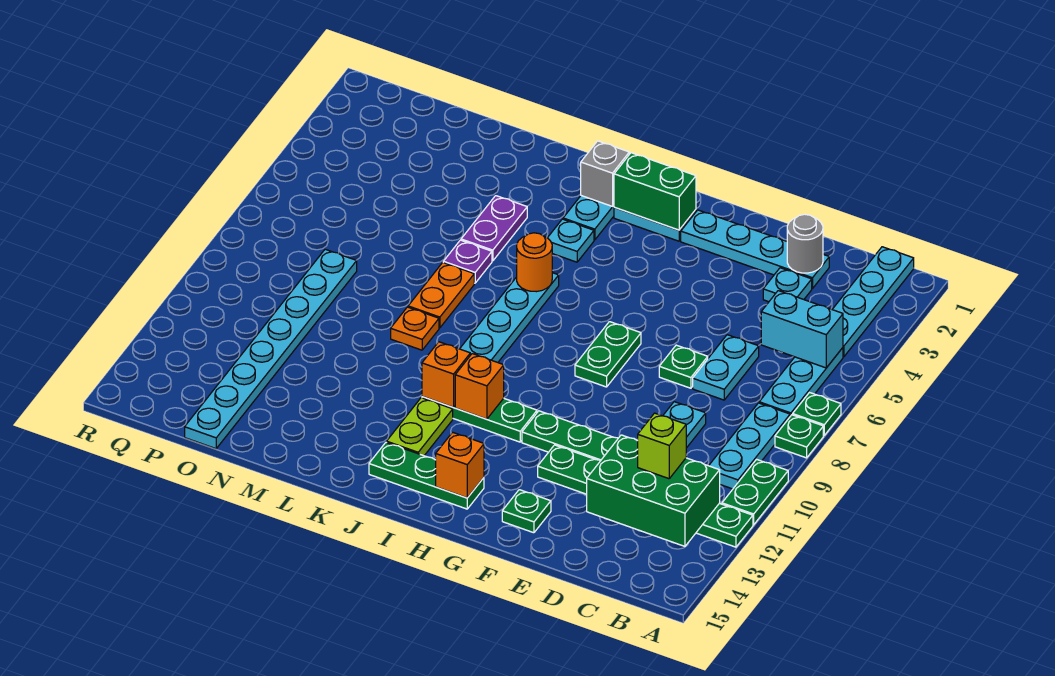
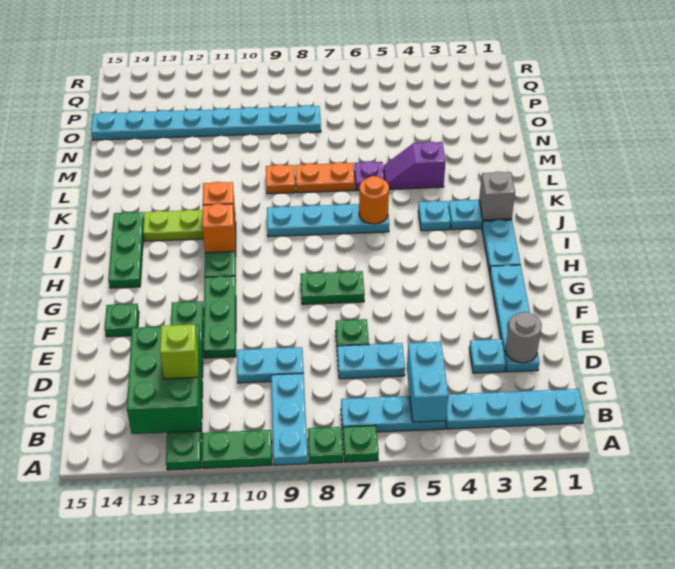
cyan 1x3 plate [709,403,790,489] -> cyan 1x3 plate turned to [271,373,308,465]
green 1x2 brick [614,153,696,230] -> none
orange 1x1 brick [436,432,484,498] -> none
purple 1x2 plate [461,196,527,261] -> purple 1x2 slope [384,141,446,189]

